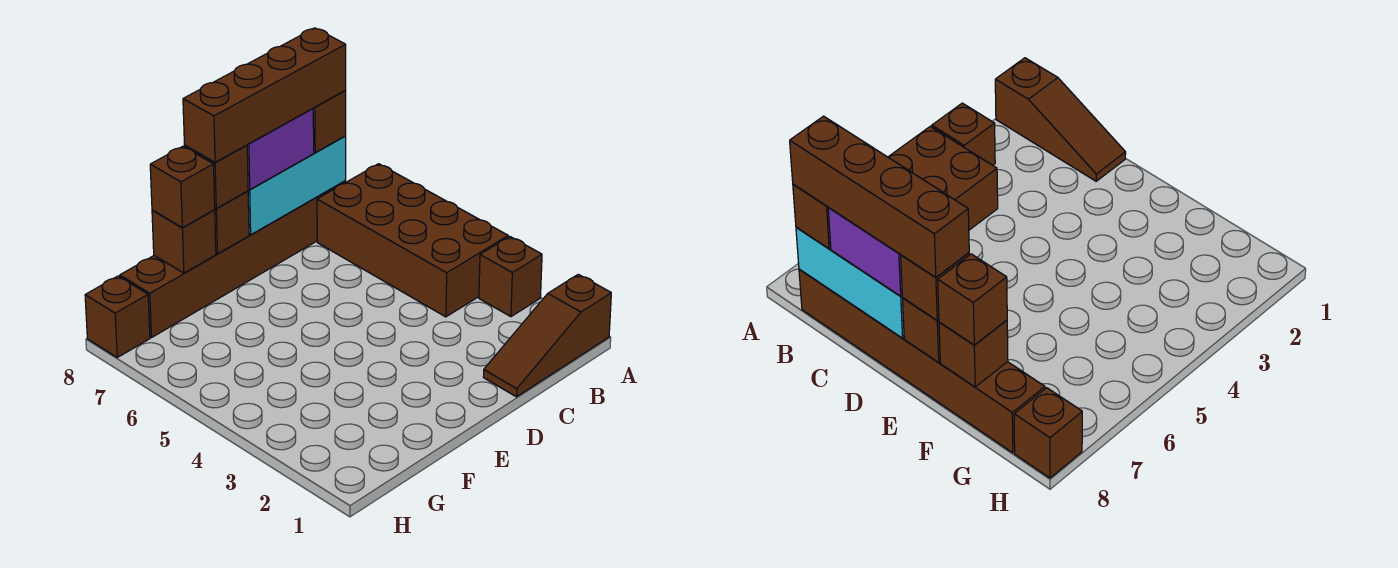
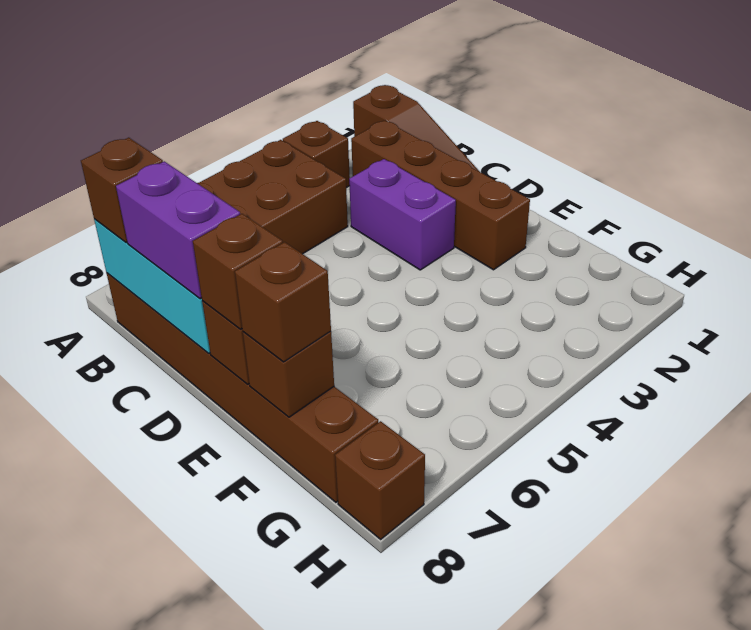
brown 1x4 brick [183,28,346,162] -> brown 1x4 brick moved to [351,120,530,270]
none -> purple 1x2 brick [349,159,456,270]

